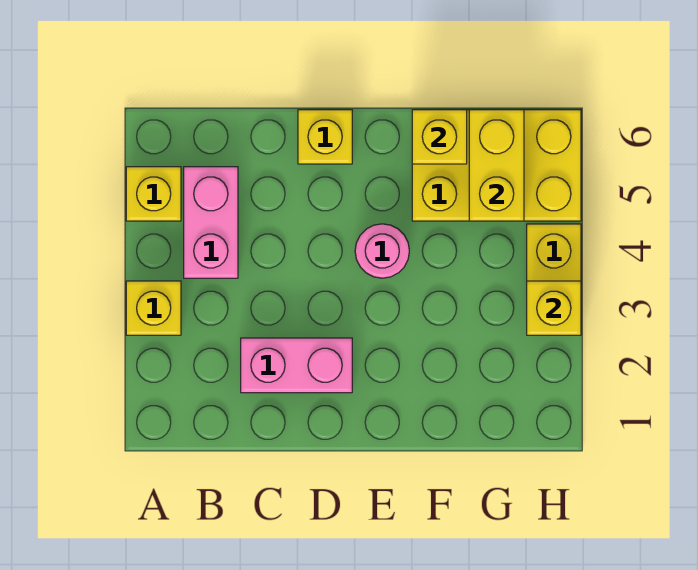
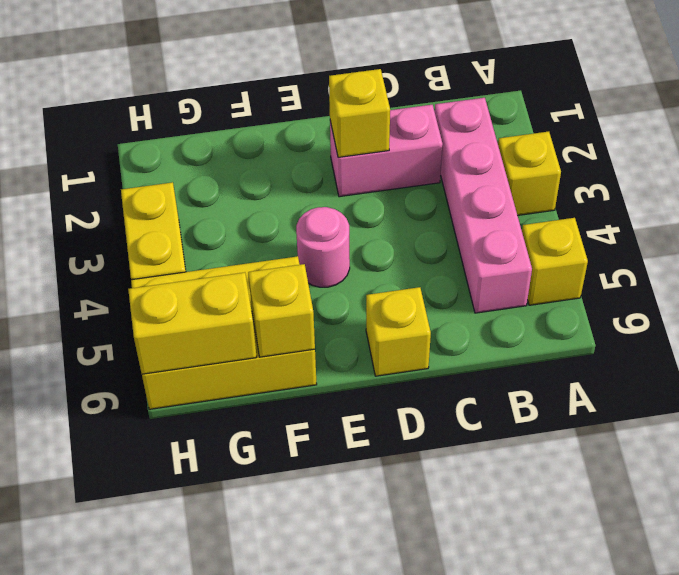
pink 1x2 brick [184,167,238,278] -> pink 1x4 brick [435,98,532,313]
yellow 1x2 brick [469,110,524,221] -> yellow 1x2 brick turned to [128,272,257,374]
yellow 1x1 brick [527,281,581,335] -> yellow 1x1 brick moved to [329,69,390,157]

